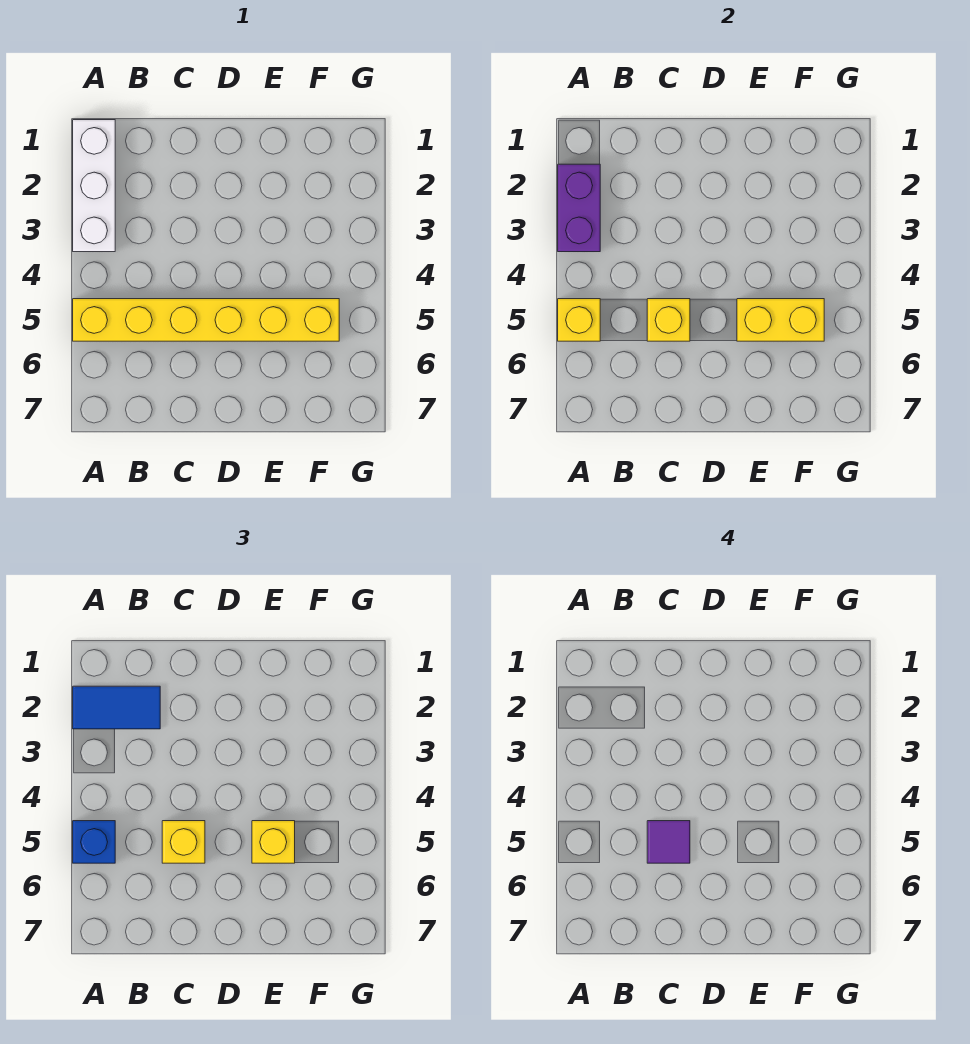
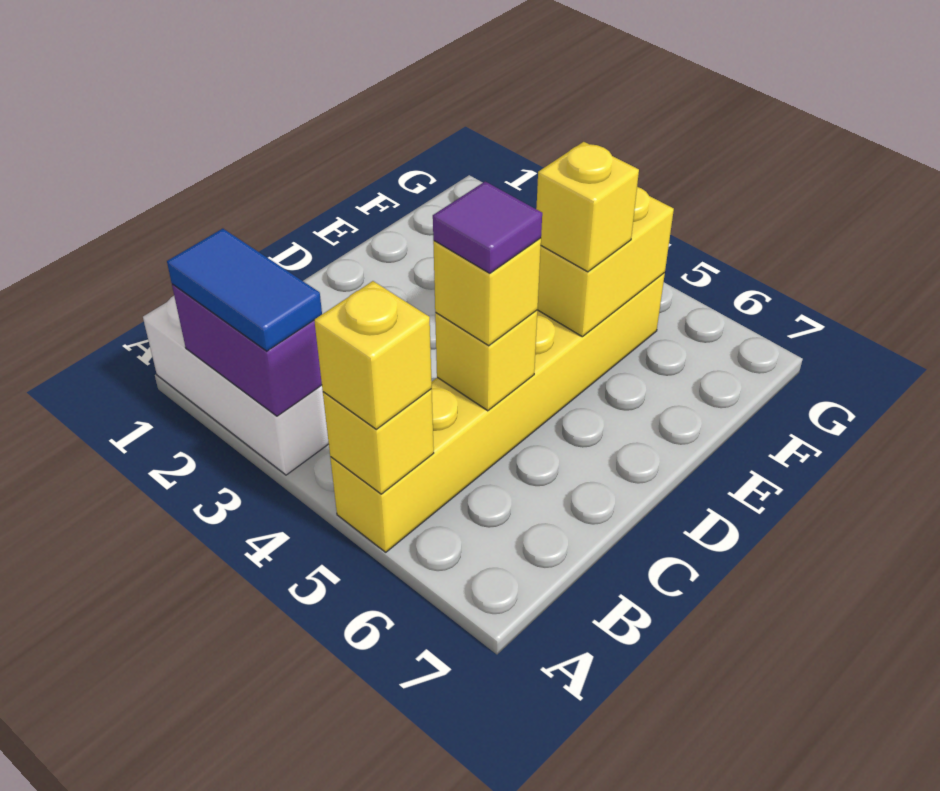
blue 1x2 tile [73,686,160,729] -> blue 1x2 tile turned to [167,229,322,351]
blue 1x1 brick [73,821,115,863] -> yellow 1x1 brick [314,281,432,429]

